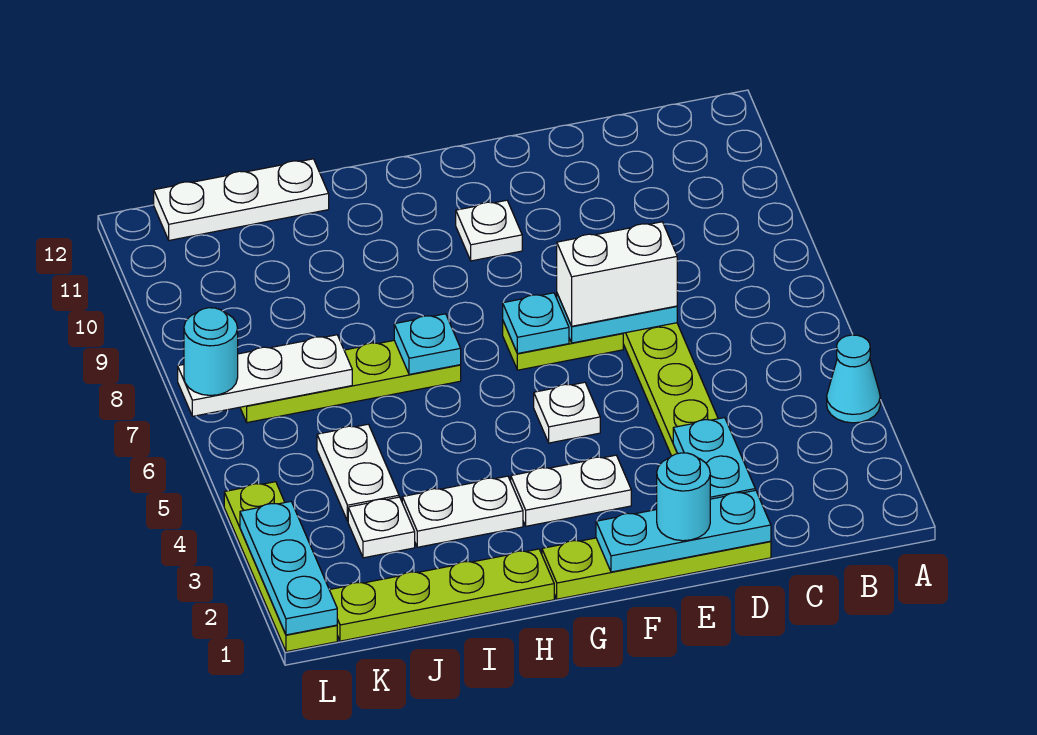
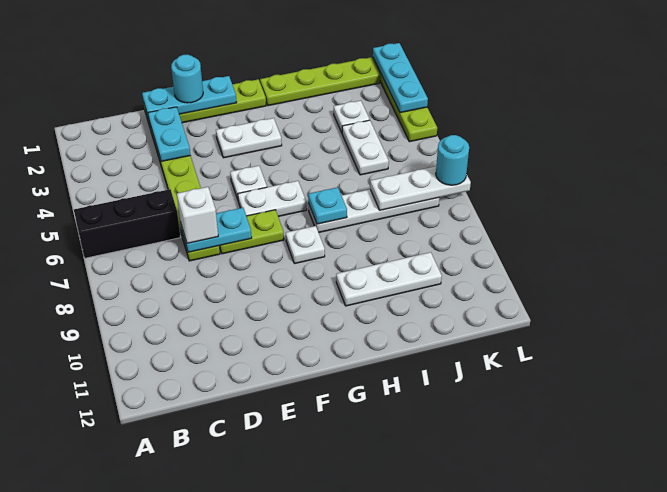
cyan 1x1 cone [827,335,880,423] -> none
none -> black 1x3 brick [74,189,180,258]
white 1x2 brick [557,222,677,326] -> white 1x1 brick [177,187,218,243]
cyan 1x1 plate [503,293,569,354] -> none
white 1x1 plate [456,200,522,261] -> white 1x1 plate moved to [286,226,325,264]
white 1x2 plate [402,476,523,547] -> white 1x2 plate moved to [238,181,307,217]
lime 1x4 plate [240,341,461,423] -> white 1x4 plate [308,189,439,233]
white 1x3 plate [154,159,329,240] -> white 1x3 plate moved to [336,252,442,306]

